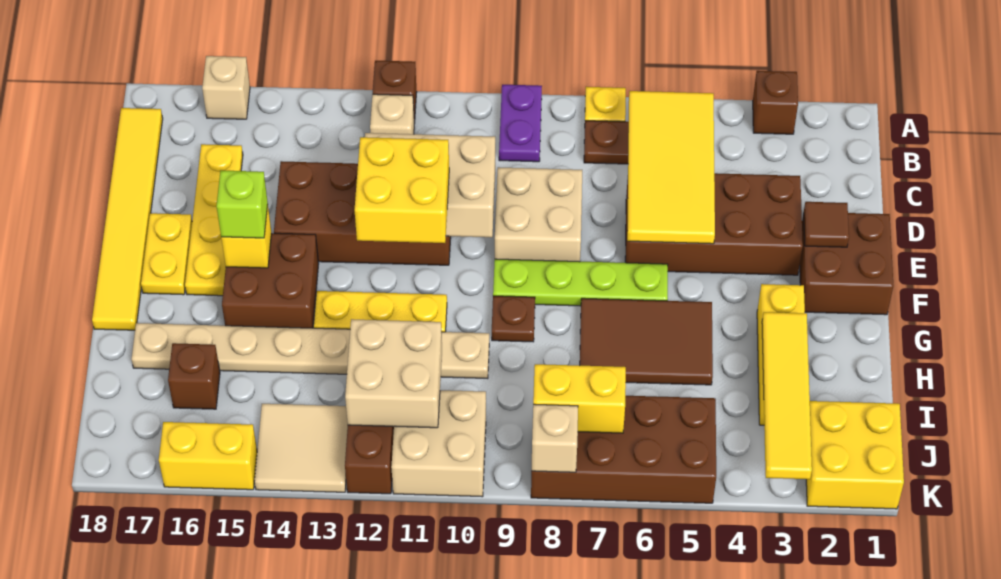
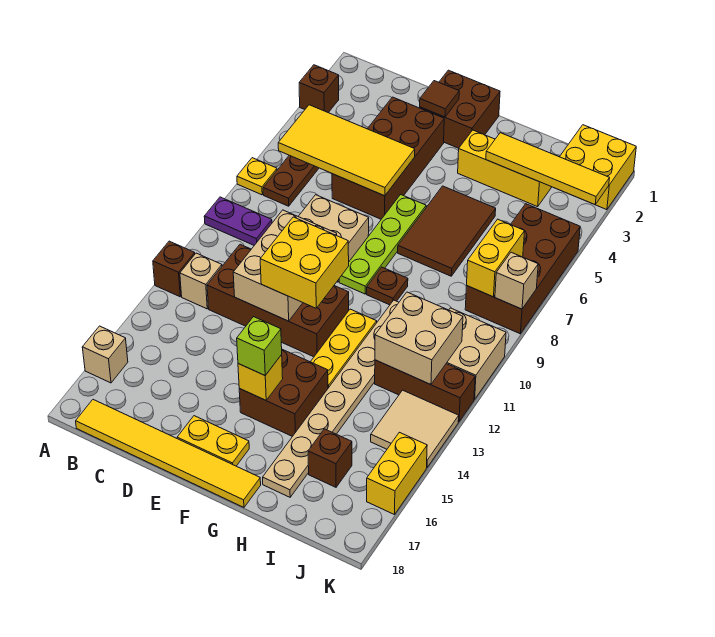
yellow 1x4 plate [185,144,243,296] -> none
brown 2x4 brick [274,161,451,265] -> brown 2x4 brick turned to [207,244,349,357]

